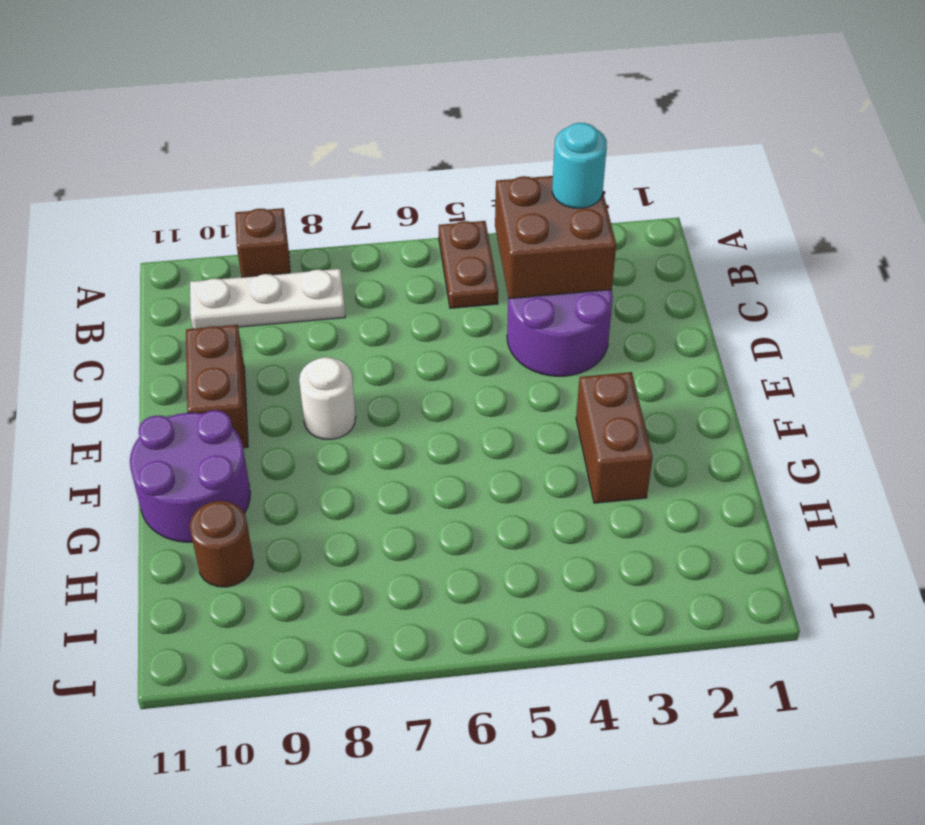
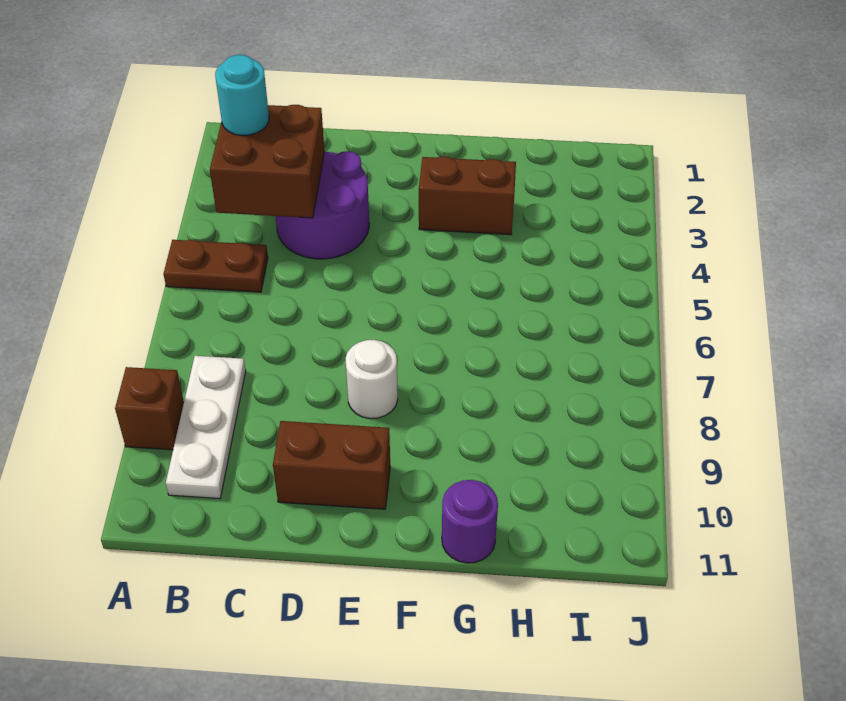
purple 2x2 round brick [130,410,250,542] -> purple 1x1 round brick [442,480,498,563]
brown 1x1 round brick [189,501,254,587] -> none

